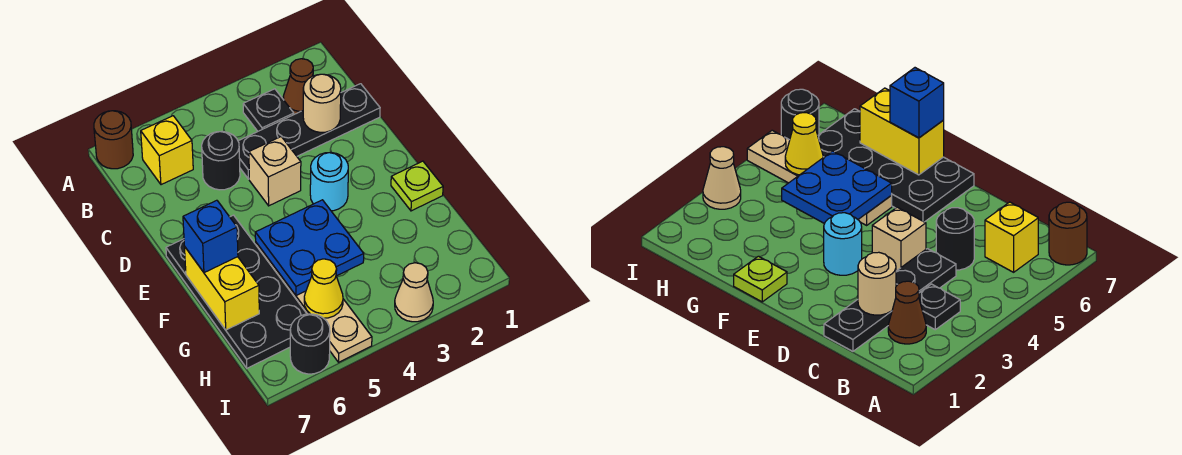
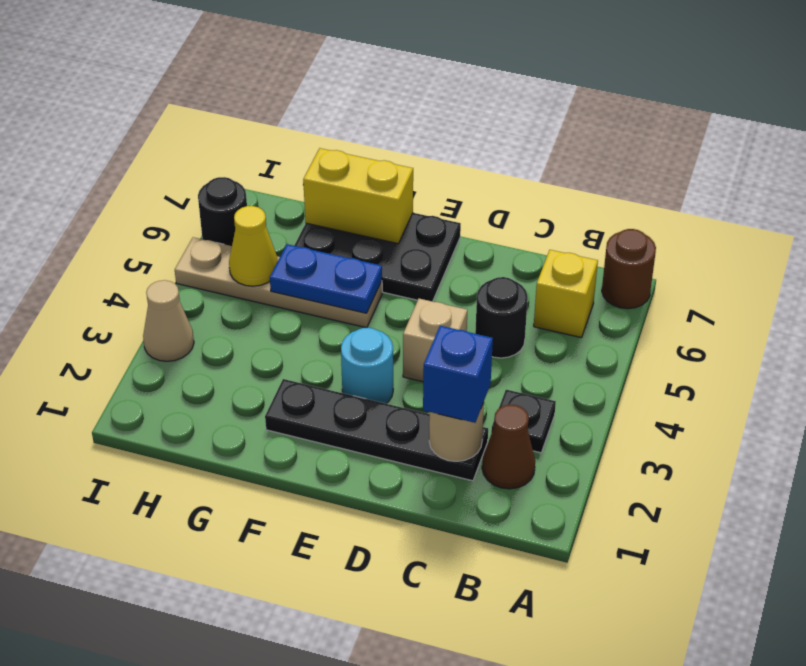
black 1x4 plate [238,84,380,179] -> black 1x4 plate turned to [265,379,488,481]
black 2x4 plate [166,215,307,368] -> black 2x3 plate [294,213,461,302]
lime 1x1 plate [391,161,443,211] -> none
blue 2x2 plate [255,200,364,296] -> blue 1x2 plate [270,244,382,313]
blue 1x1 brick [183,200,238,273] -> blue 1x1 brick moved to [423,326,493,423]

